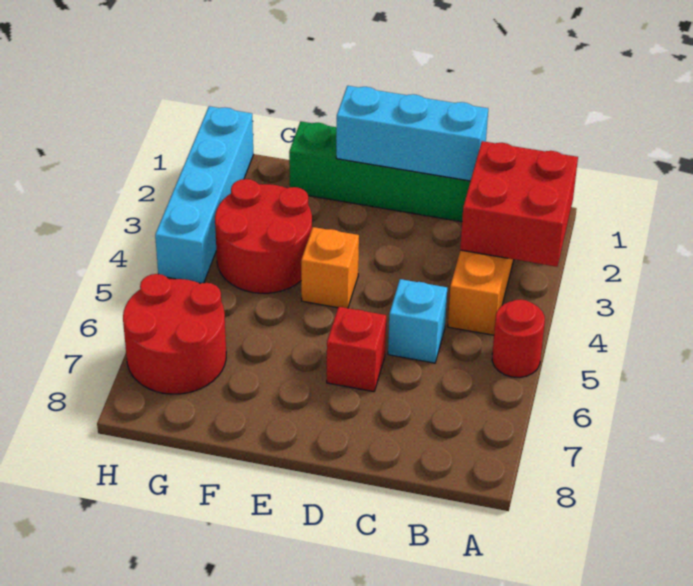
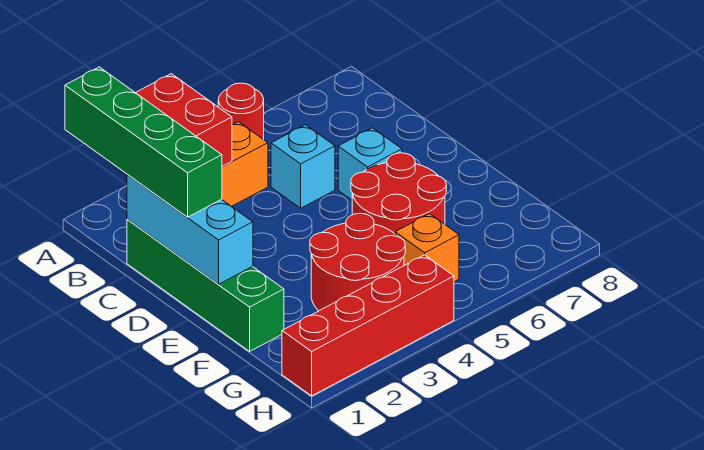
none -> green 1x4 brick [65,67,222,217]
red 1x1 brick [327,307,386,392] -> cyan 1x1 brick [338,128,402,200]
orange 1x1 brick [301,227,359,308] -> orange 1x1 brick moved to [395,214,459,282]
red 2x2 round brick [123,274,226,394] -> red 2x2 round brick moved to [351,153,446,234]
cyan 1x4 brick [155,106,253,283] -> red 1x4 brick [282,255,454,396]

